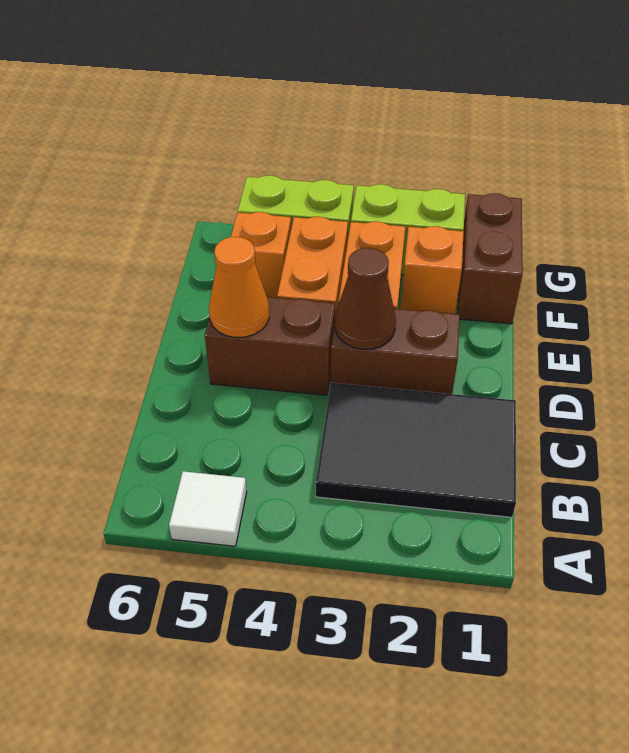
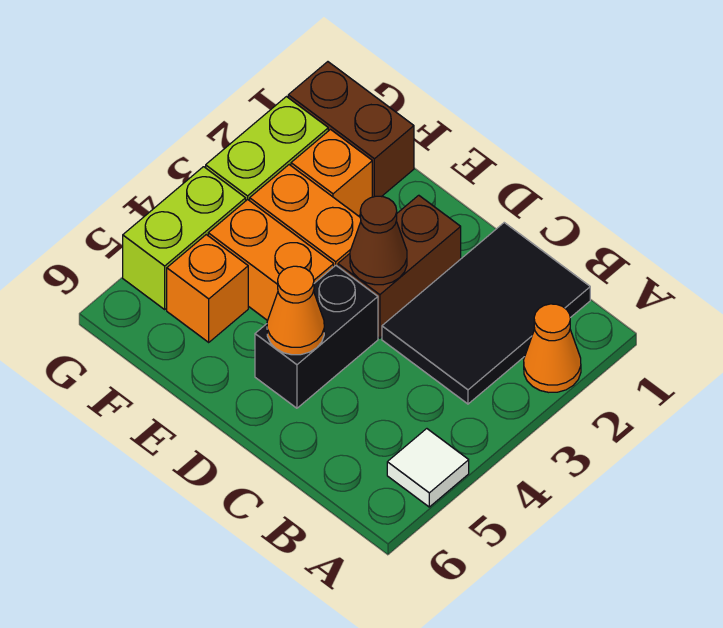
none -> orange 1x1 cone [524,304,581,392]
brown 1x2 brick [205,297,335,395] -> black 1x2 brick [255,265,378,408]

